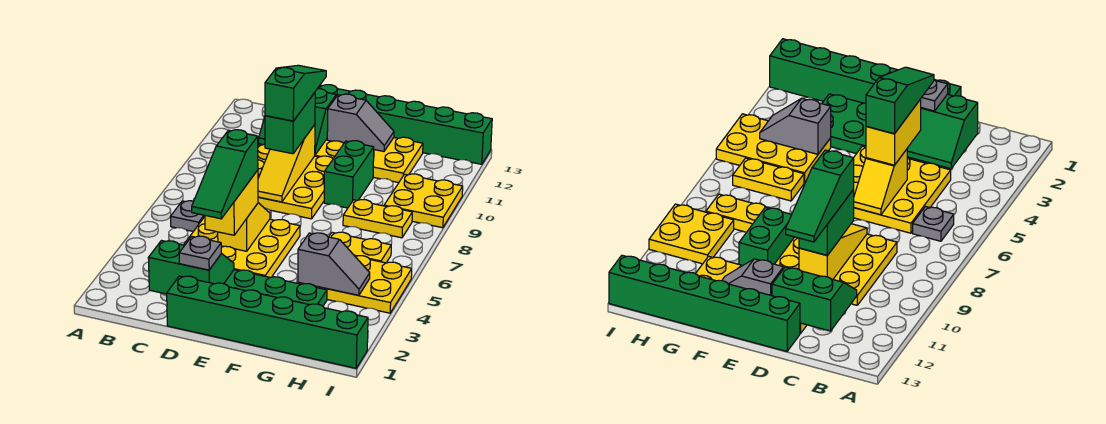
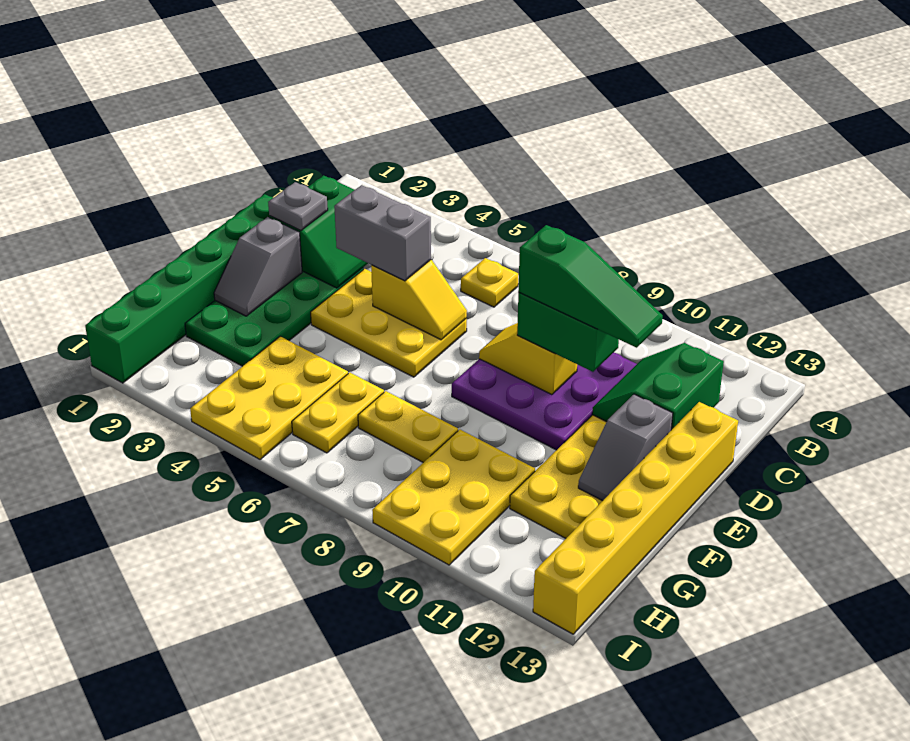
grey 1x1 plate [170,201,205,232] -> yellow 1x1 plate [461,258,518,307]
yellow 3x3 plate [184,217,300,278] -> yellow 2x3 plate [311,269,467,377]
yellow 3x3 plate [258,144,333,219] -> purple 3x3 plate [452,353,637,450]
green 1x3 slope [192,130,258,219] -> none
yellow 1x2 brick [205,170,258,235] -> grey 1x2 brick [334,185,431,281]
yellow 1x3 slope [258,125,315,202] -> yellow 1x2 slope [479,323,577,395]
green 1x6 brick [318,85,492,164] -> yellow 1x6 brick [533,402,738,634]
green 1x2 brick [324,141,374,208] -> none
grey 1x2 slope [298,233,370,295] -> grey 1x2 slope moved to [214,217,302,316]
yellow 1x2 plate [343,200,412,238] -> yellow 1x2 plate turned to [358,391,458,463]
yellow 2x2 plate [384,174,463,228] -> yellow 2x3 plate [372,429,535,565]

